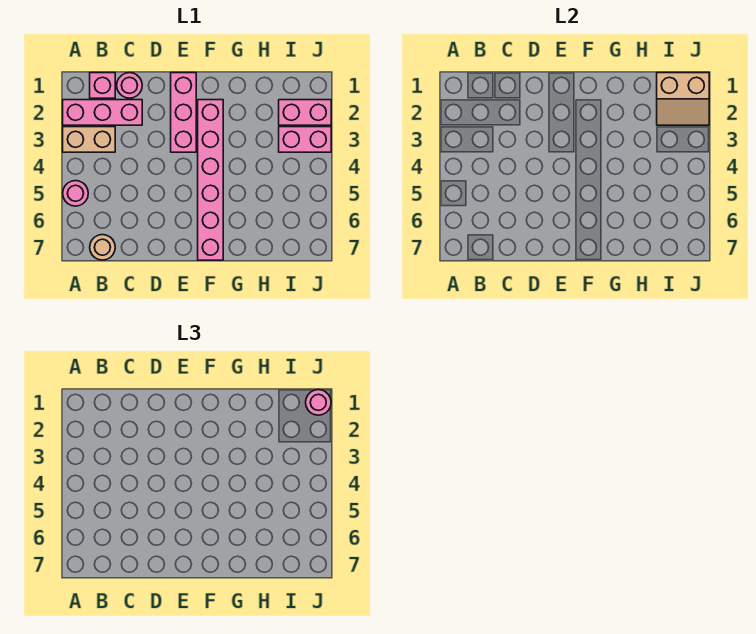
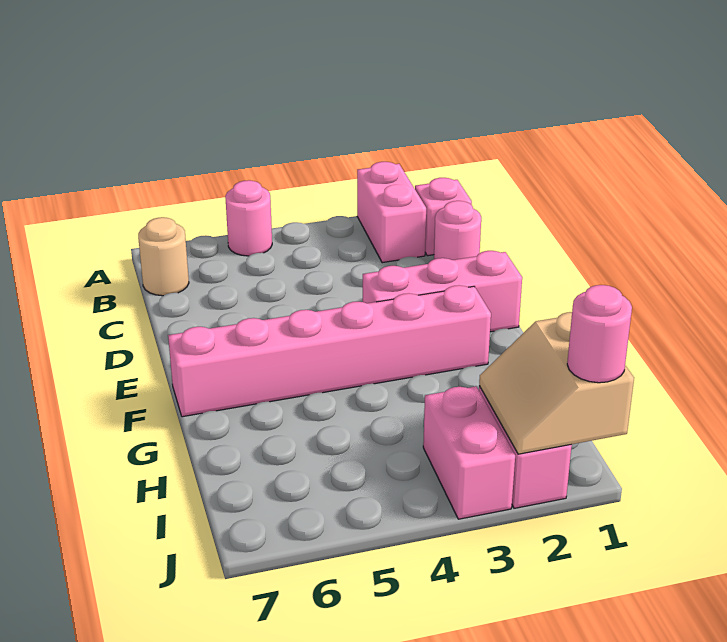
pink 1x3 brick [63,100,142,125] -> pink 1x2 brick [357,162,426,263]
tan 1x2 brick [63,127,115,152] -> none

